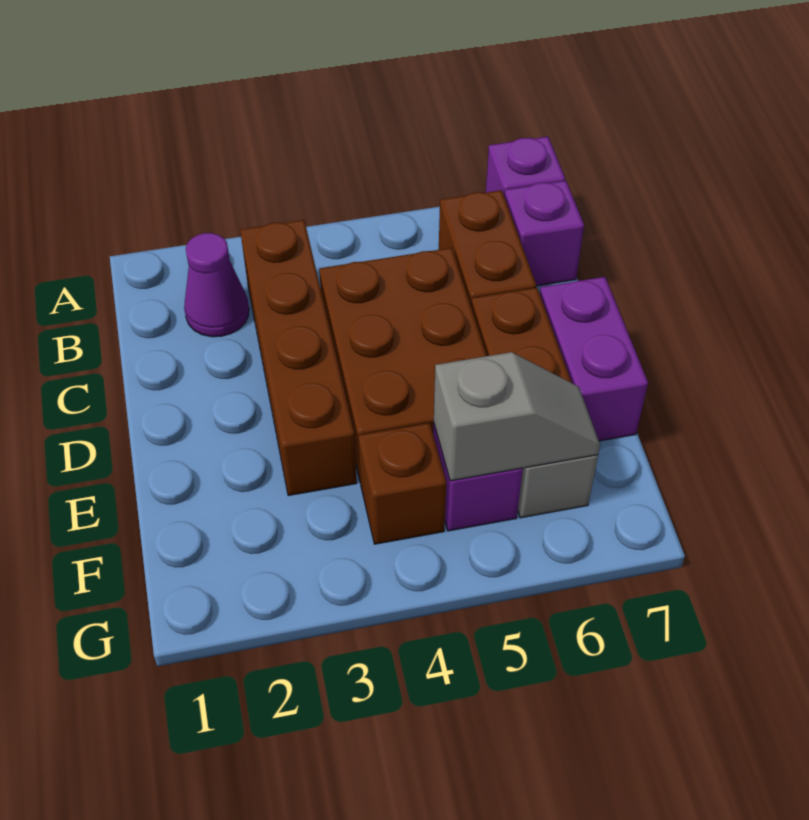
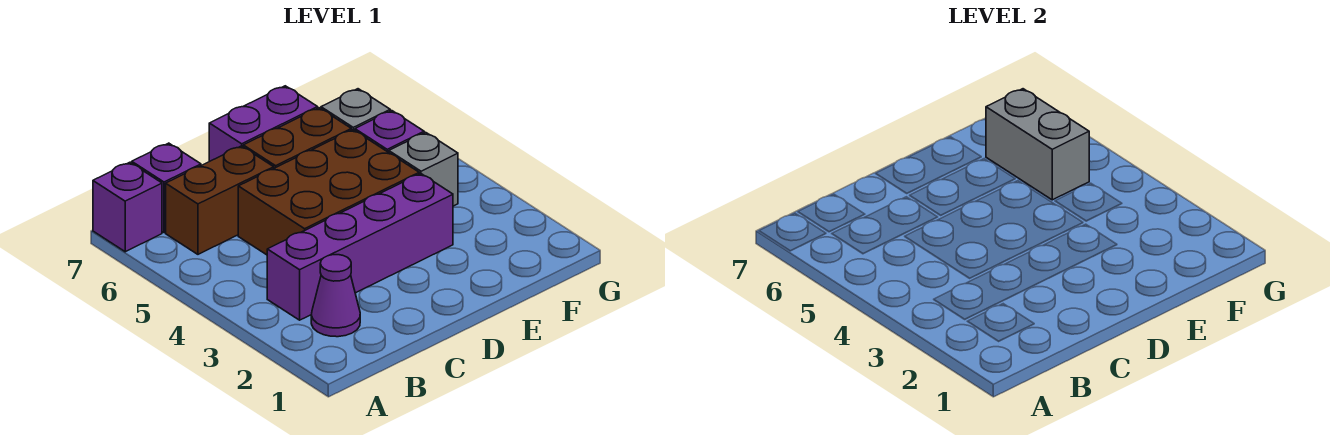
brown 1x4 brick [240,220,357,496] -> purple 1x4 brick [267,174,453,320]
brown 1x1 brick [359,423,446,544] -> grey 1x1 brick [389,132,458,206]
grey 1x2 slope [434,352,600,481] -> grey 1x2 brick [986,89,1089,200]

